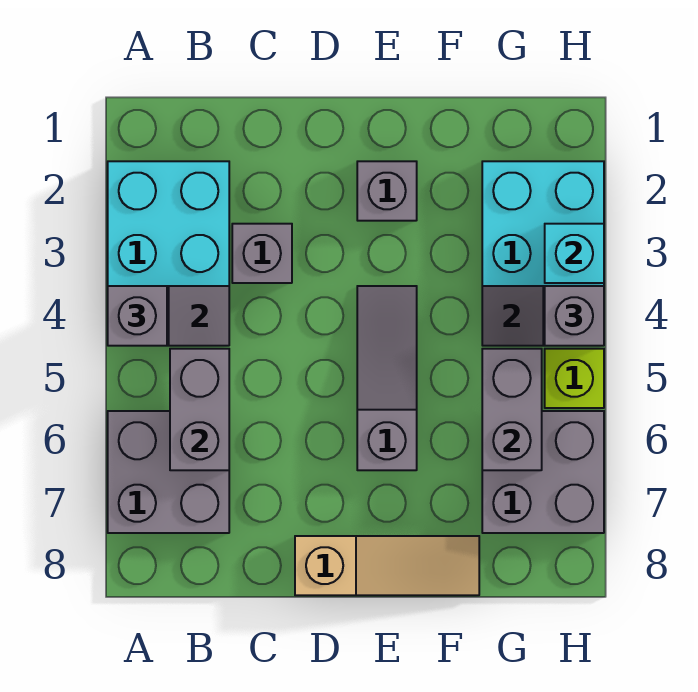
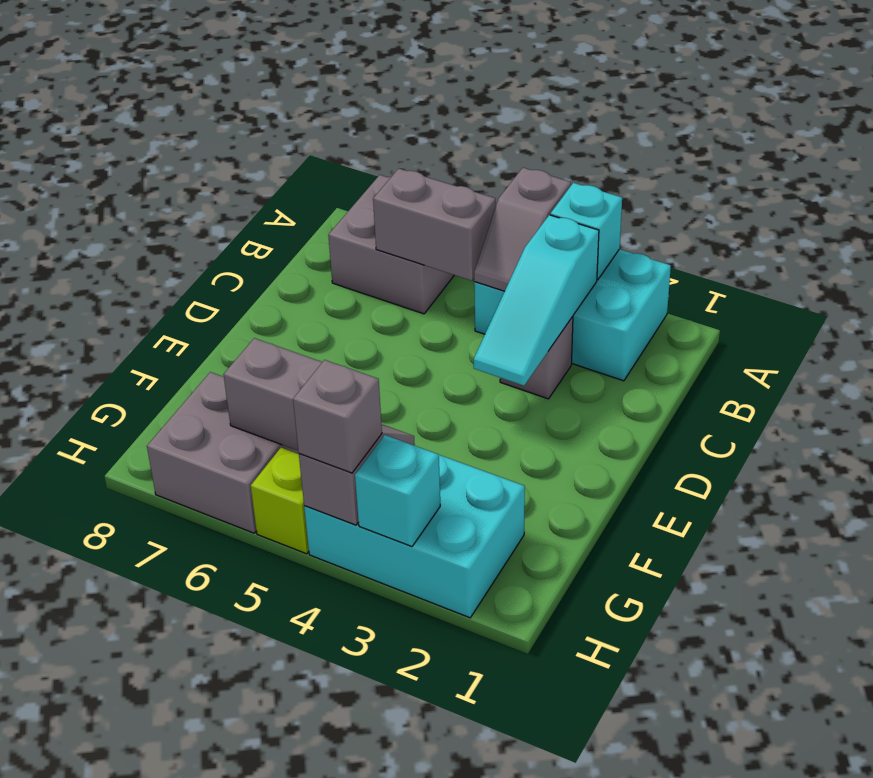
none -> cyan 1x1 brick [550,183,622,280]
grey 1x1 brick [108,286,167,346] -> none
none -> cyan 1x3 slope [474,215,599,386]
tan 1x3 slope [295,536,479,595] -> none
grey 1x1 brick [357,161,417,221] -> none
grey 1x3 slope [357,286,417,470] -> none

